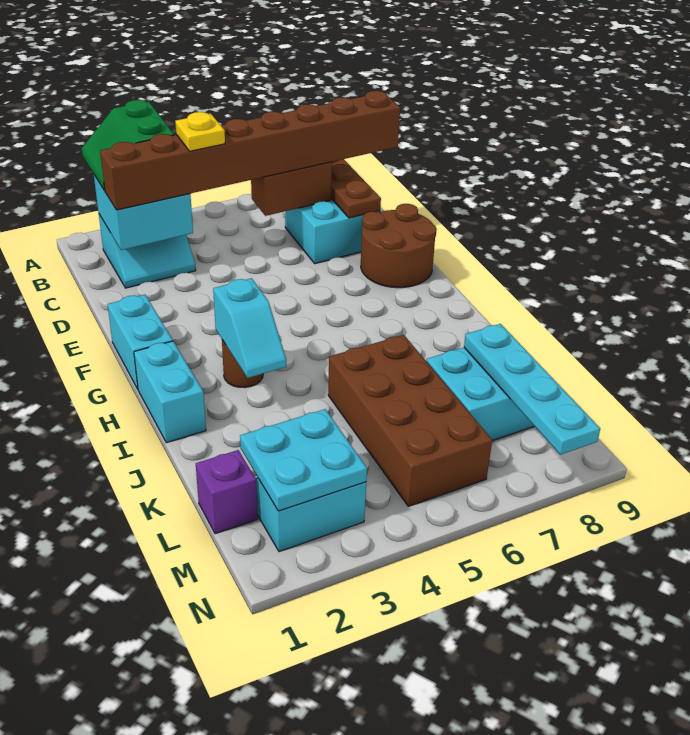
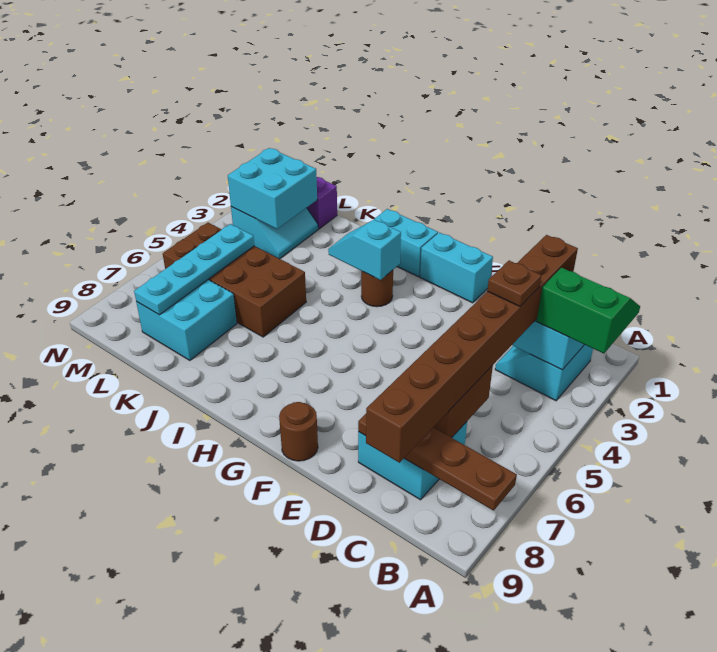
yellow 1x1 plate [175,112,225,151] -> brown 1x1 plate [487,261,541,306]
brown 2x2 round brick [361,204,437,288] -> brown 1x1 round brick [279,402,318,461]
cyan 1x4 plate [464,324,600,455] -> cyan 1x4 plate turned to [134,224,254,315]
cyan 2x2 plate [240,409,367,511] -> cyan 2x2 brick [228,148,317,229]

